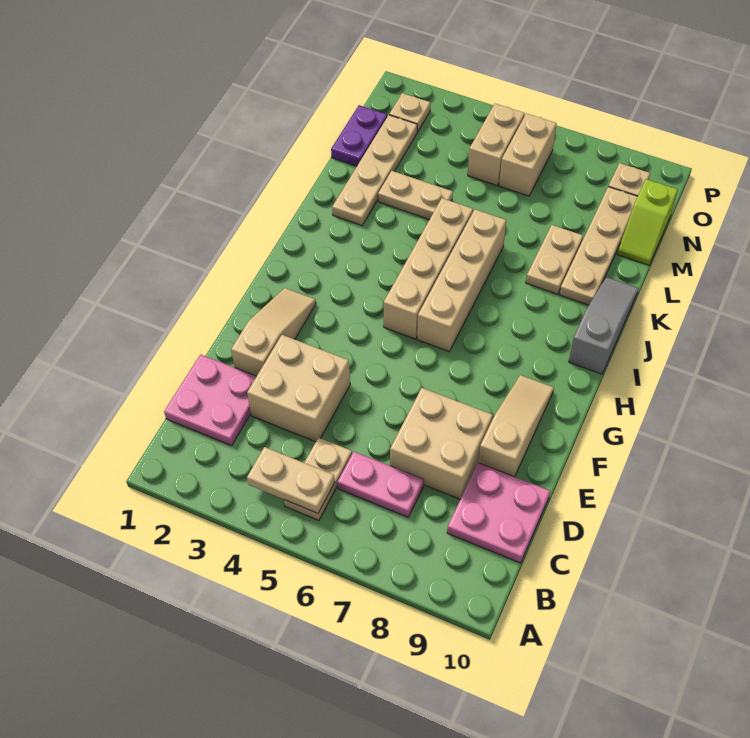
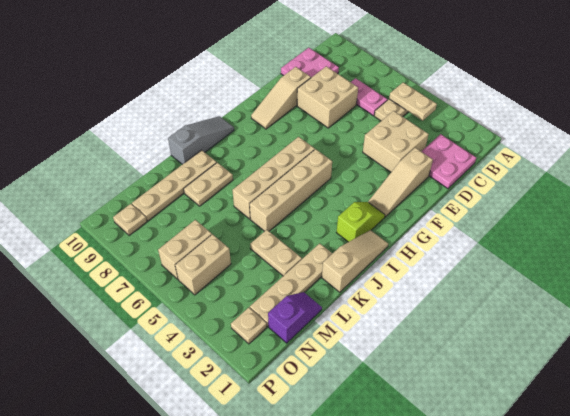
none -> tan 1x3 slope [322,230,388,292]
grey 1x3 slope [569,277,639,374] -> grey 1x3 slope turned to [168,116,234,164]
purple 1x2 plate [331,105,387,166] -> purple 1x2 slope [268,292,322,343]
lime 1x2 slope [617,179,678,265] -> lime 1x2 slope moved to [336,202,385,242]

